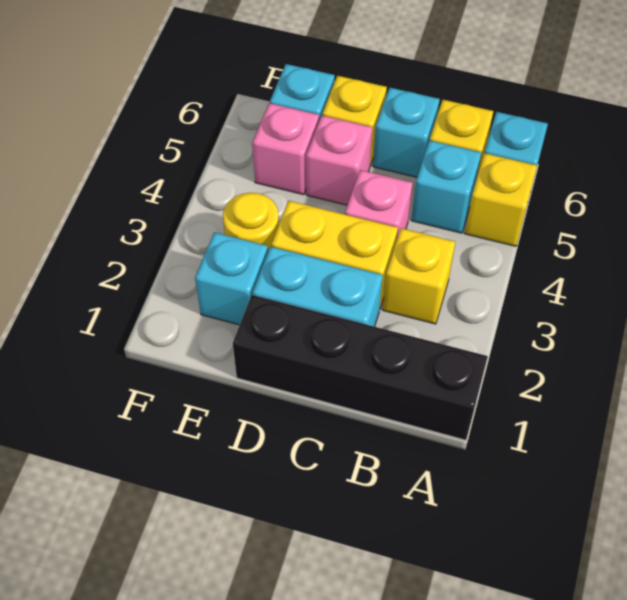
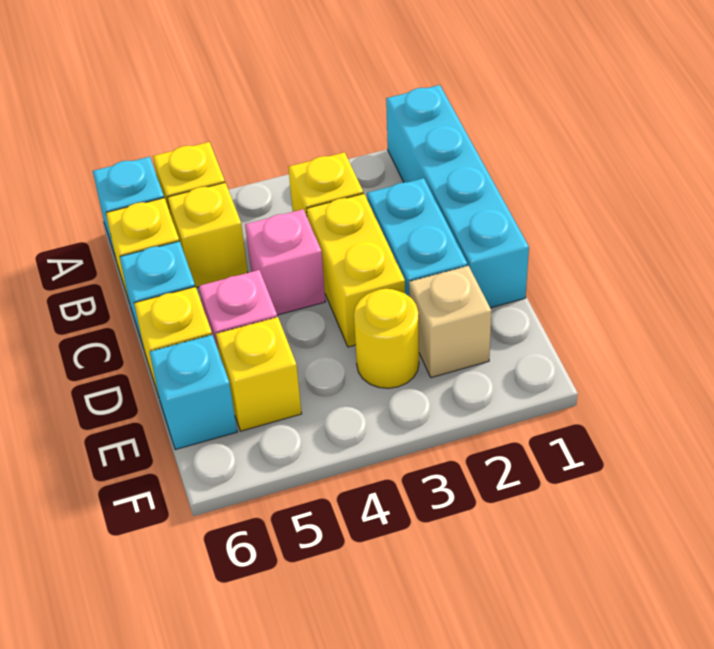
black 1x4 brick [233,295,488,440] -> cyan 1x4 brick [386,85,529,308]
cyan 1x1 brick [411,140,482,233] -> yellow 1x1 brick [167,183,248,288]
cyan 1x1 brick [195,232,268,325] -> tan 1x1 brick [409,266,491,378]
pink 1x1 brick [252,103,319,195] -> yellow 1x1 brick [216,317,302,431]

